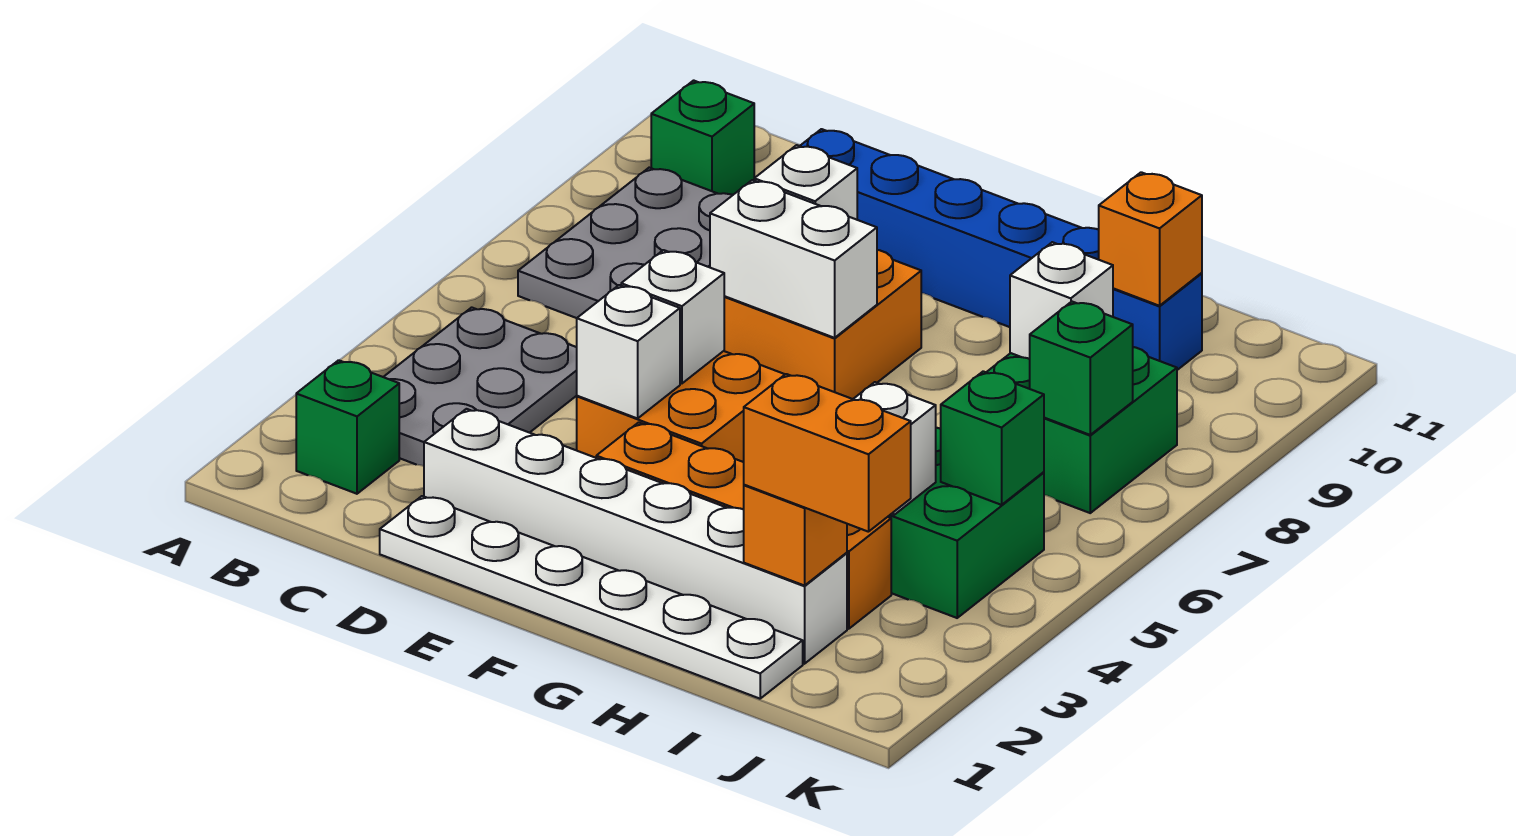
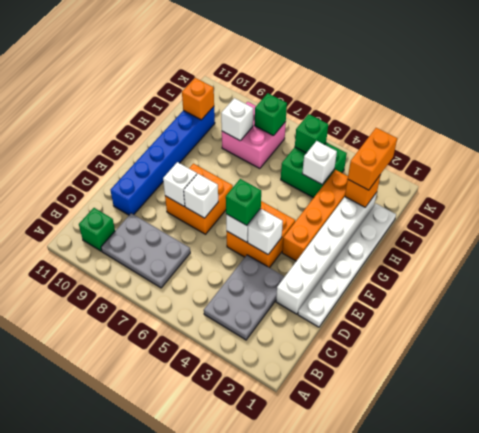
green 1x1 brick [296,360,399,494] -> green 1x1 brick moved to [226,179,261,225]
grey 2x3 plate [384,307,577,466] -> grey 2x3 plate turned to [204,255,285,340]
white 1x2 brick [710,180,877,338] -> white 1x1 brick [184,174,218,218]
green 2x2 brick [986,347,1177,513] -> pink 2x2 brick [222,102,286,169]

